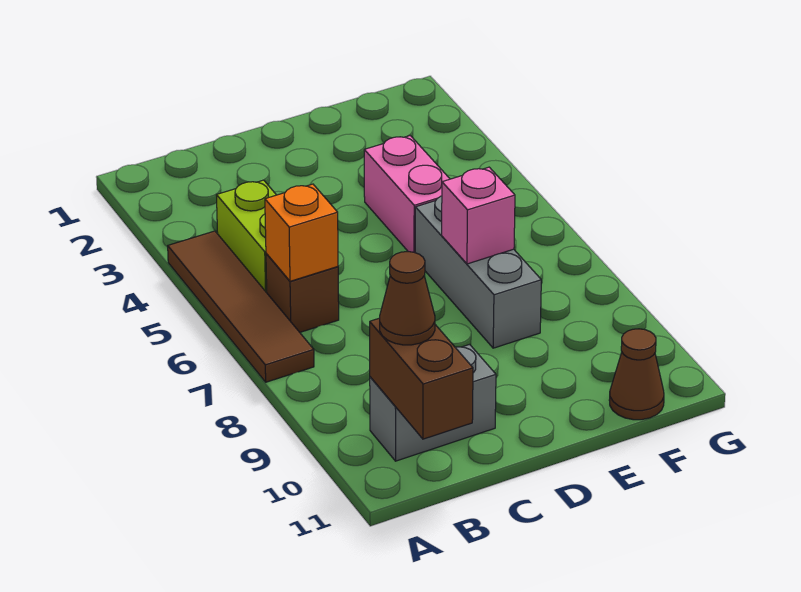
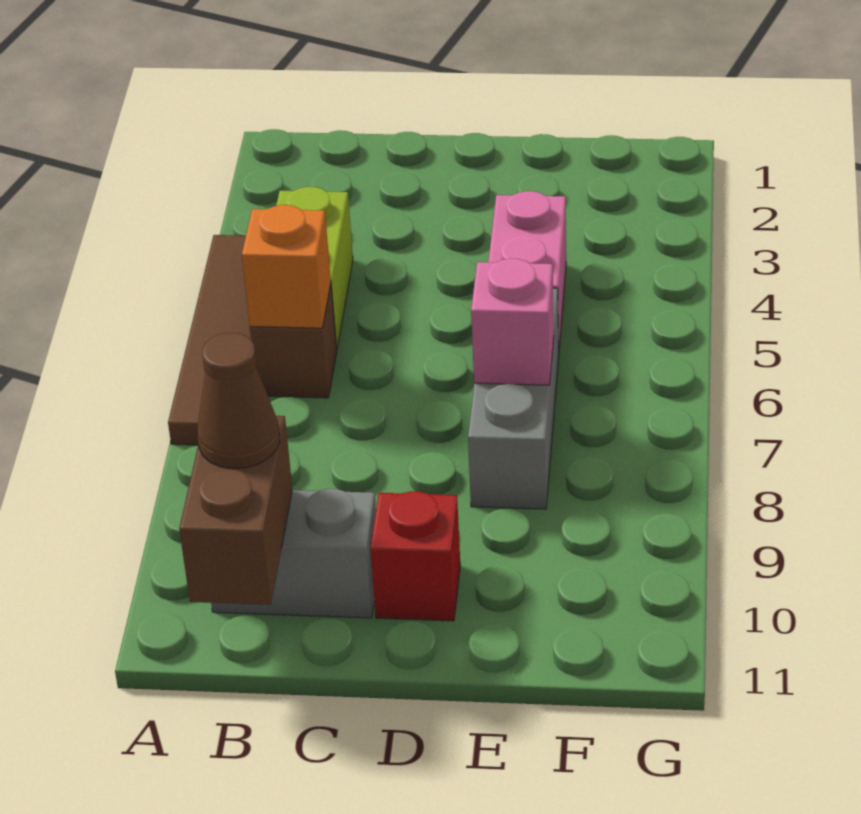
none -> red 1x1 brick [370,491,460,621]
brown 1x1 cone [609,329,664,420] -> none

